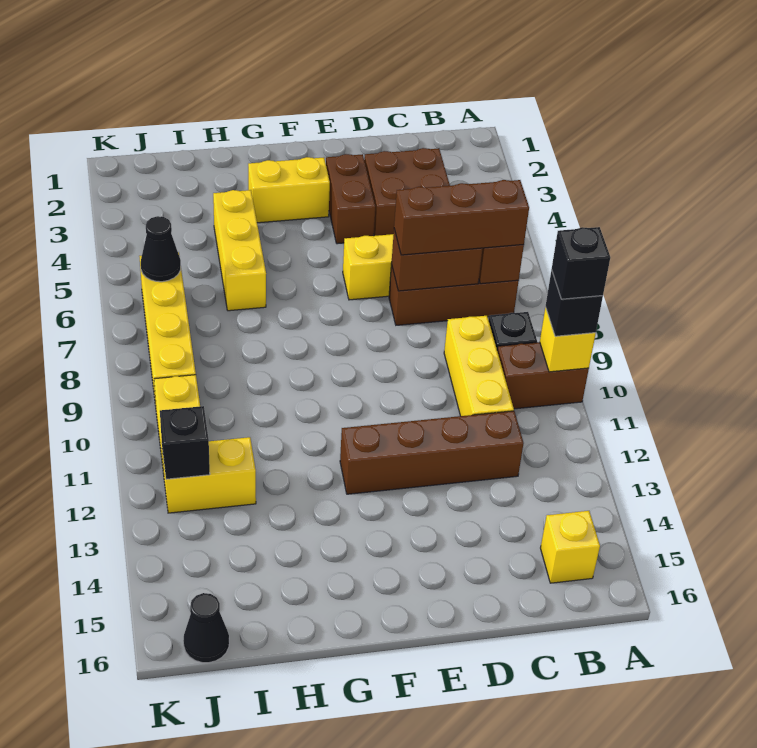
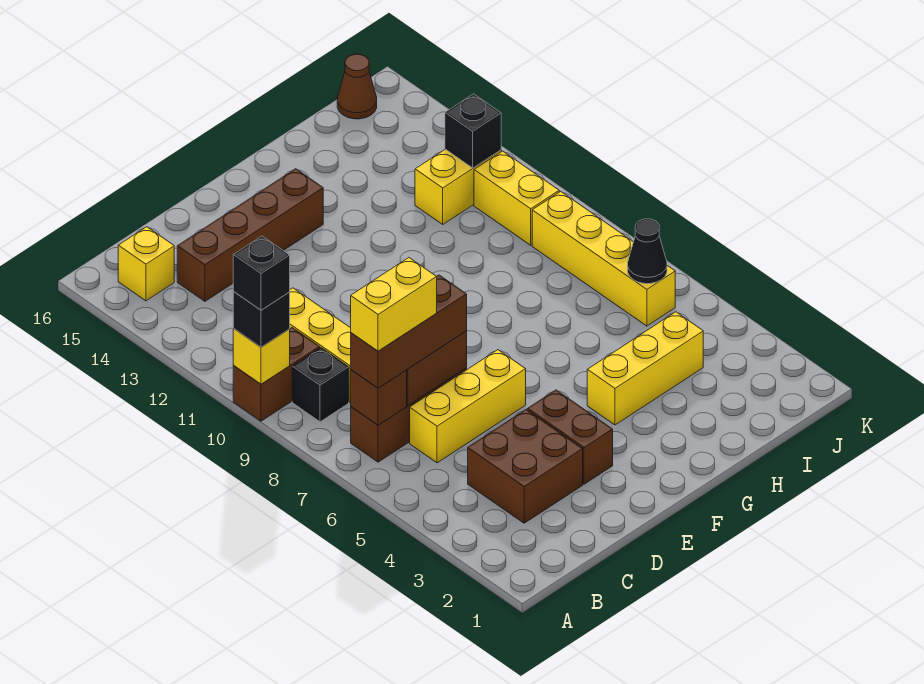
brown 1x4 brick [340,411,524,494] -> brown 1x4 brick moved to [177,169,323,301]
yellow 1x2 brick [248,157,330,223] -> yellow 1x2 brick moved to [351,258,437,351]
yellow 1x3 brick [213,190,266,311] -> yellow 1x3 brick turned to [587,312,703,425]
black 1x1 cone [183,593,229,663] -> brown 1x1 cone [337,54,377,119]

